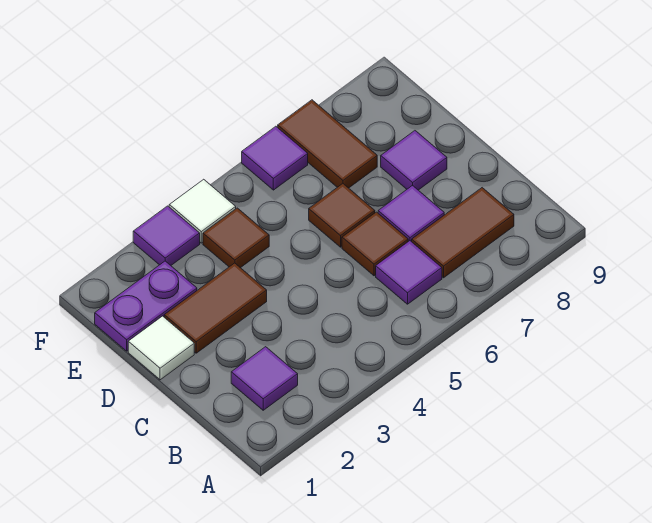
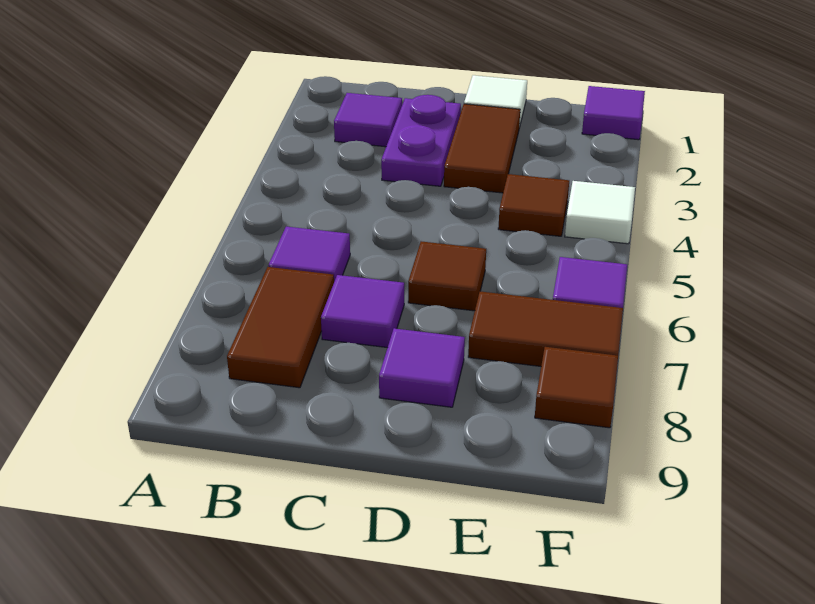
brown 1x1 tile [342,212,408,276] -> brown 1x1 tile moved to [535,347,618,428]
purple 1x2 plate [95,261,197,351] -> purple 1x2 plate moved to [381,95,461,186]
purple 1x1 tile [133,206,200,265] -> purple 1x1 tile moved to [582,86,645,140]

